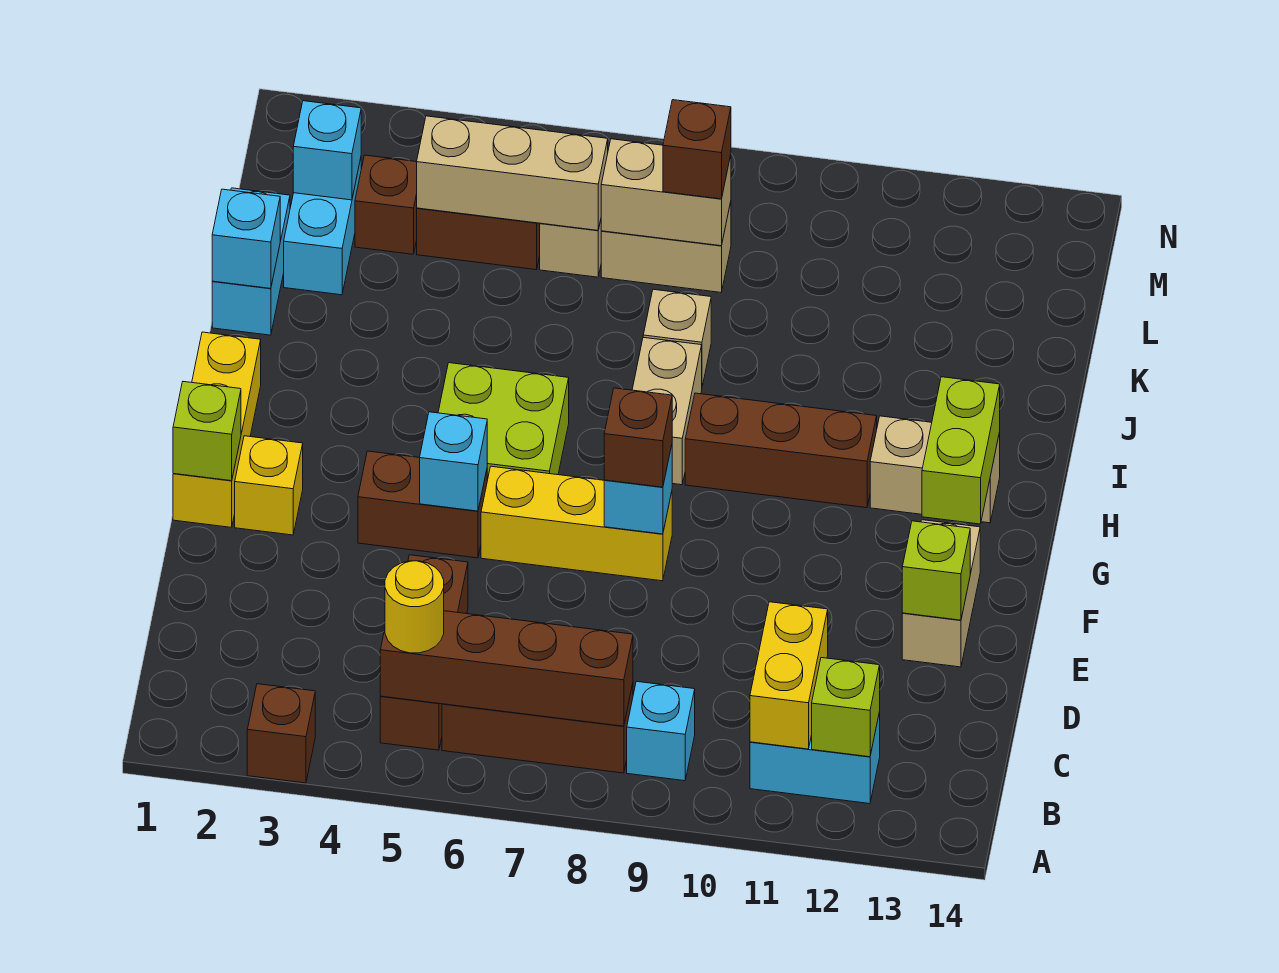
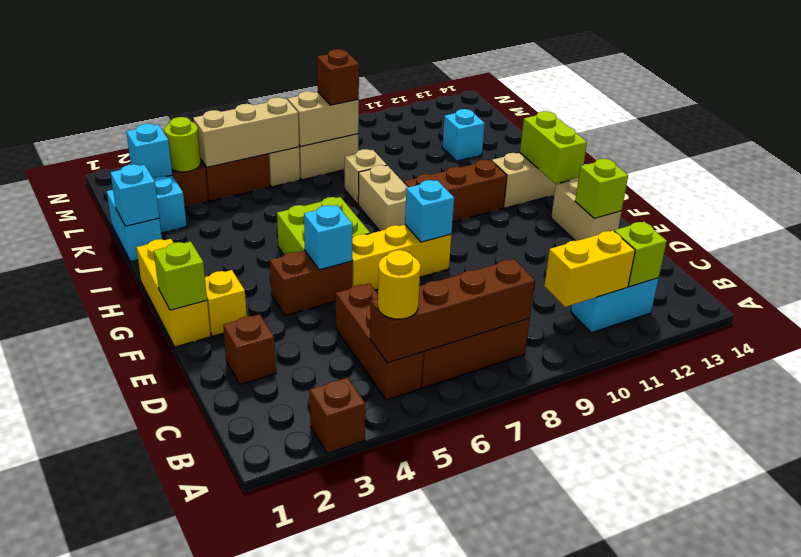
cyan 1x1 brick [627,681,695,781] -> cyan 1x1 brick moved to [442,109,485,161]
yellow 1x2 brick [750,602,828,749] -> yellow 1x2 brick turned to [544,231,635,307]
brown 1x1 brick [604,388,672,487] -> brown 1x1 brick moved to [223,314,276,384]
none -> lime 1x1 round brick [164,117,201,172]

